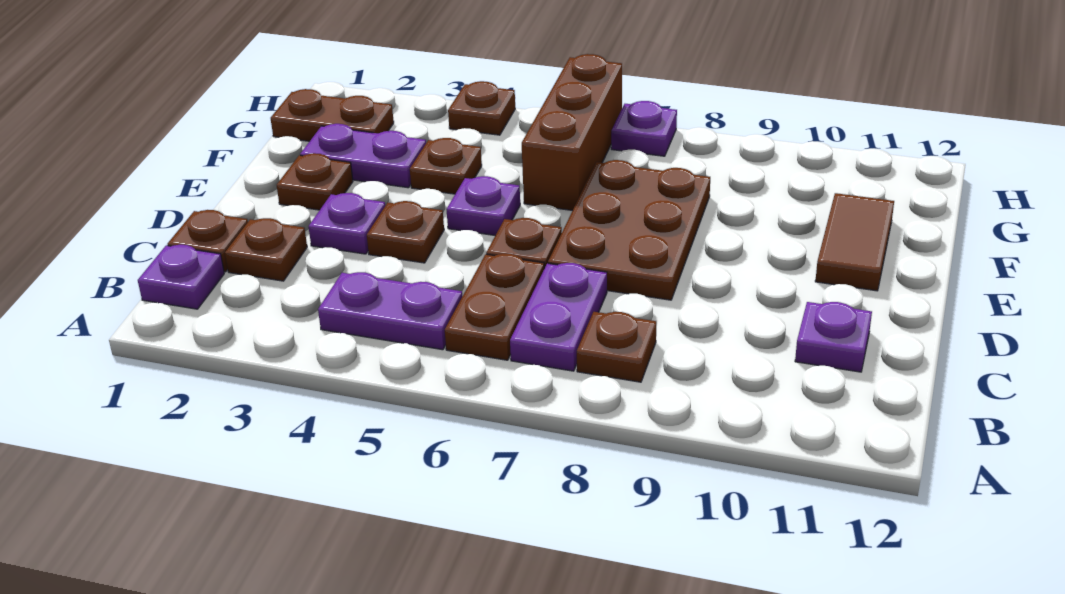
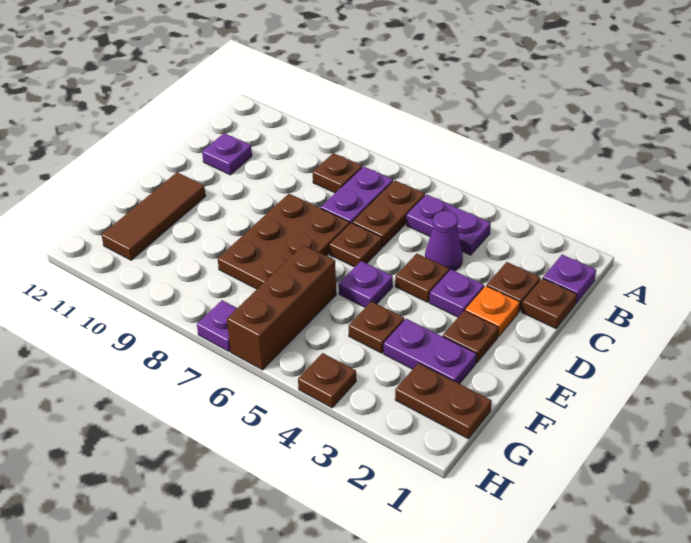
none -> purple 1x1 cone [425,211,463,271]
none -> orange 1x1 plate [465,286,520,337]
brown 1x2 tile [815,193,894,291] -> brown 1x3 tile [101,172,206,260]

